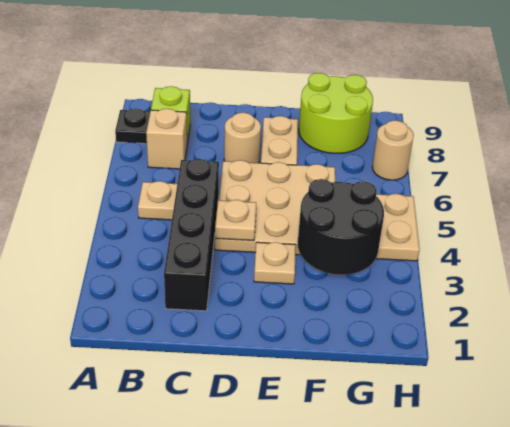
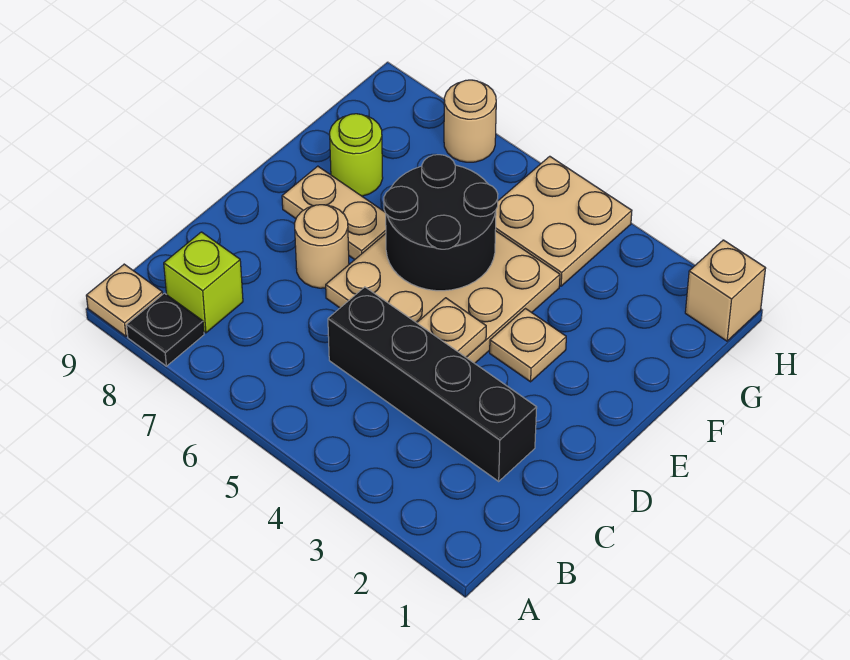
tan 1x1 plate [138,181,177,220] -> tan 1x1 plate moved to [86,264,163,336]
tan 1x1 brick [146,109,187,169] -> tan 1x1 brick moved to [685,240,766,341]
black 2x2 round brick [298,179,384,275] -> black 2x2 round brick moved to [384,155,498,291]
lime 2x2 round brick [299,73,373,153] -> lime 1x1 round brick [330,114,383,196]

